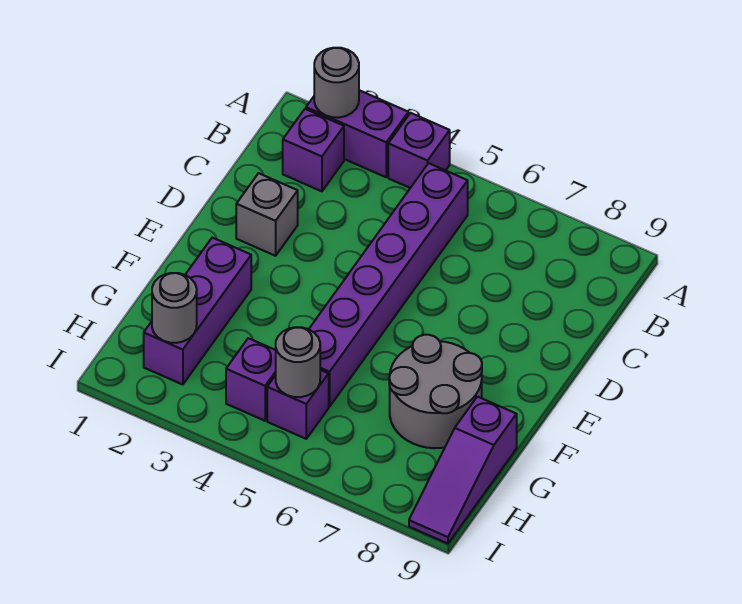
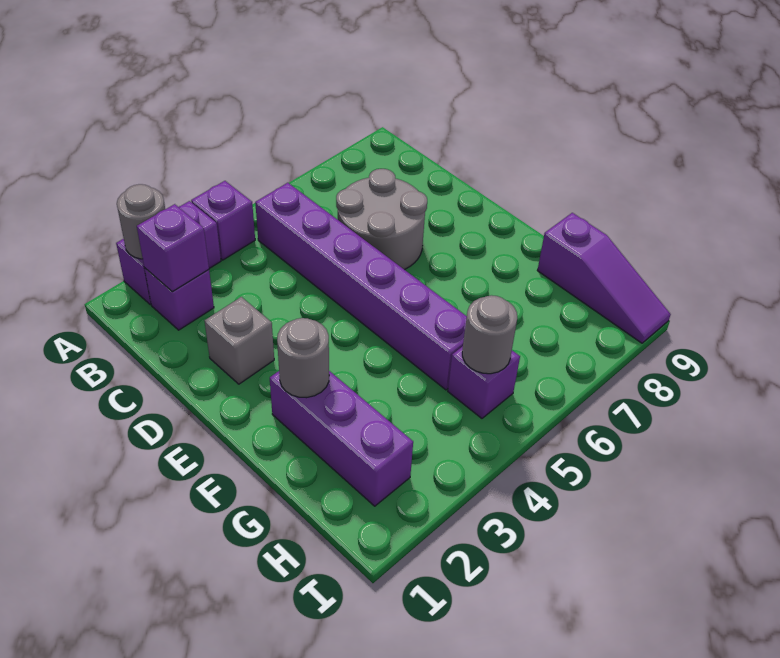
grey 2x2 round brick [389,335,482,448] -> grey 2x2 round brick moved to [336,169,427,270]
grey 1x1 round brick [152,273,197,343] -> grey 1x1 round brick moved to [277,318,329,398]
purple 1x1 brick [226,338,276,421] -> purple 1x1 brick moved to [137,204,209,292]

